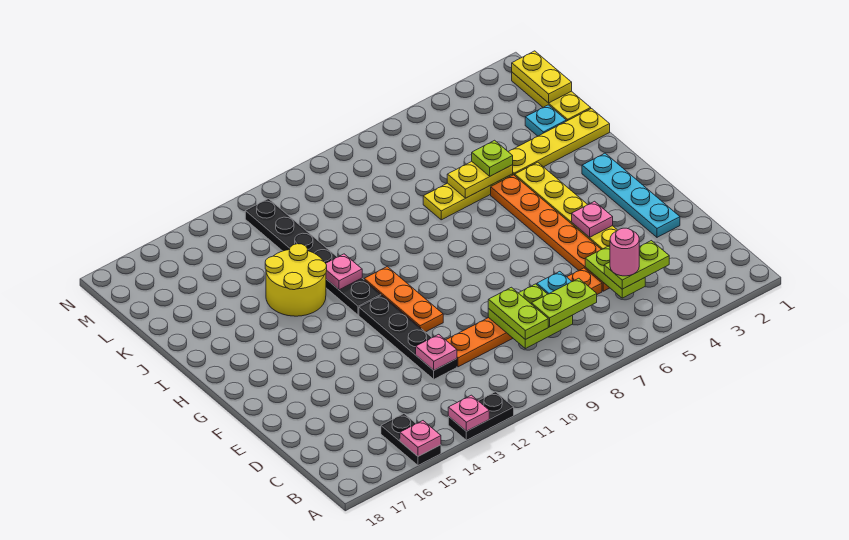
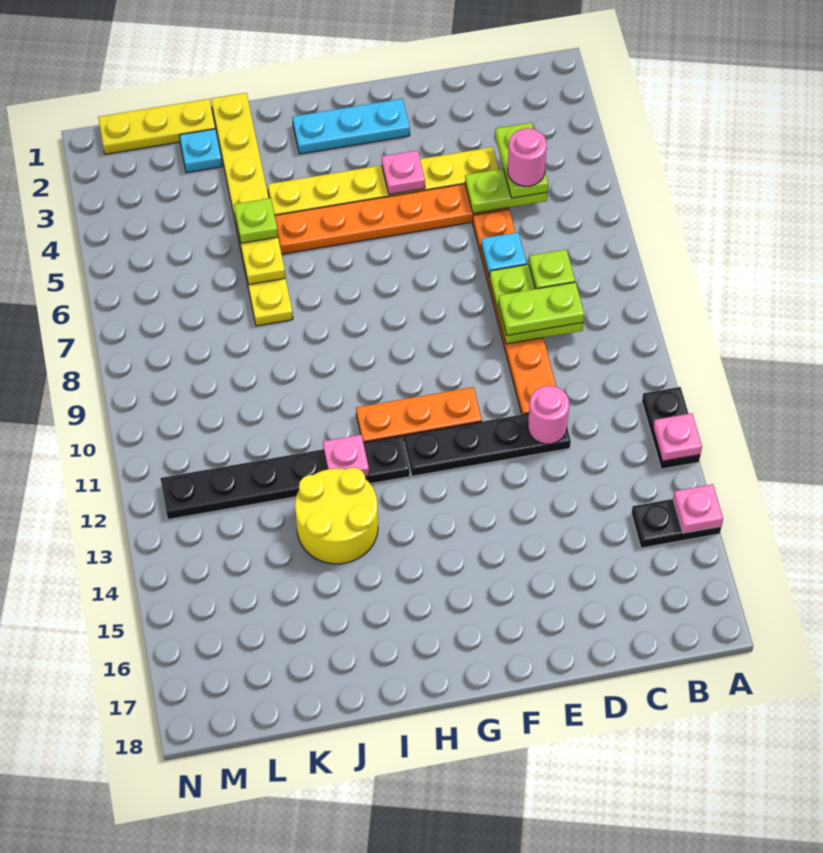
lime 1x2 plate [532,278,597,327] -> lime 1x1 plate [529,249,575,289]
pink 1x1 plate [416,334,457,370] -> pink 1x1 round brick [528,386,569,444]
cyan 1x4 plate [582,153,680,237] -> cyan 1x3 plate [292,99,410,154]
yellow 1x2 plate [512,51,572,103] -> none

